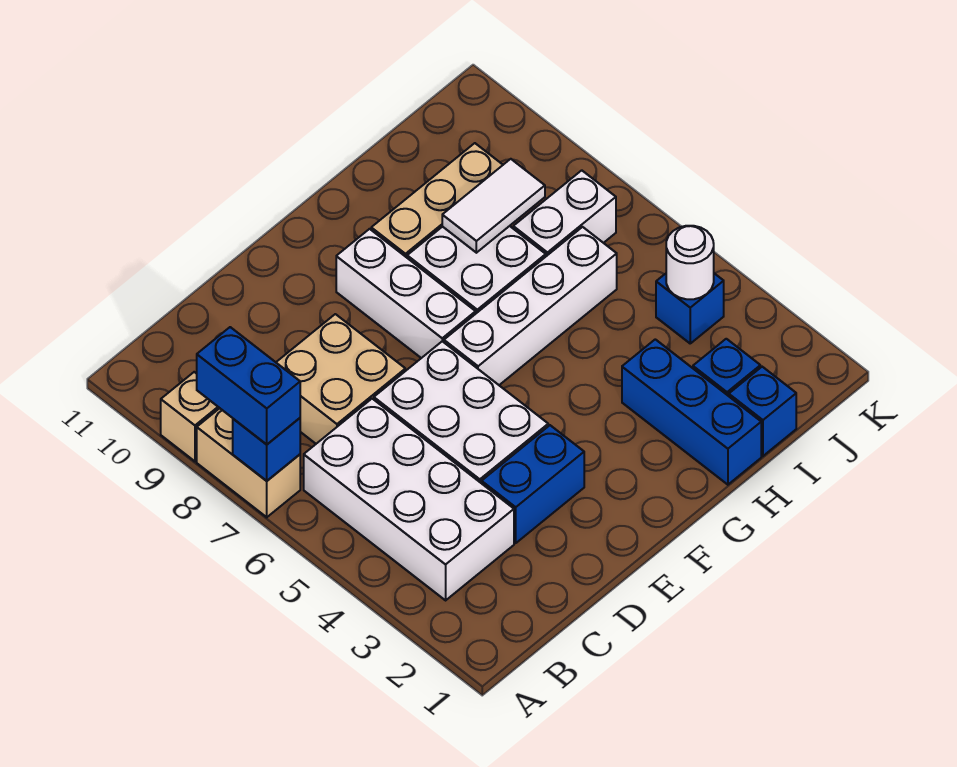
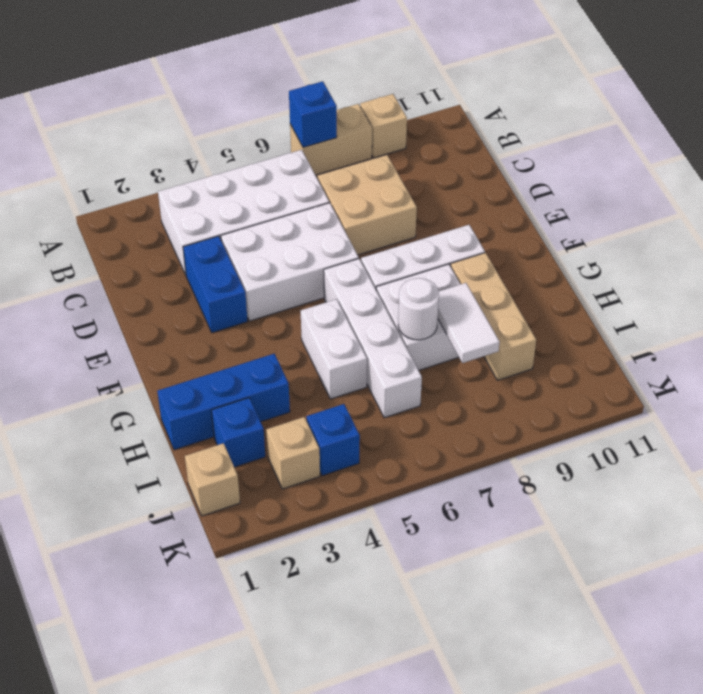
blue 1x2 brick [197,327,300,444] -> none
blue 1x1 brick [729,367,796,456] -> none
white 1x2 brick [513,170,616,256] -> white 1x2 brick moved to [301,299,367,399]
none -> tan 1x1 brick [185,443,240,516]
none -> tan 1x1 brick [266,417,320,489]
white 1x1 round brick [666,226,714,299] -> white 1x1 round brick moved to [398,278,439,340]

